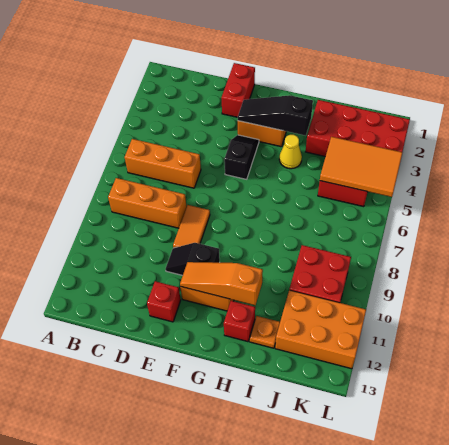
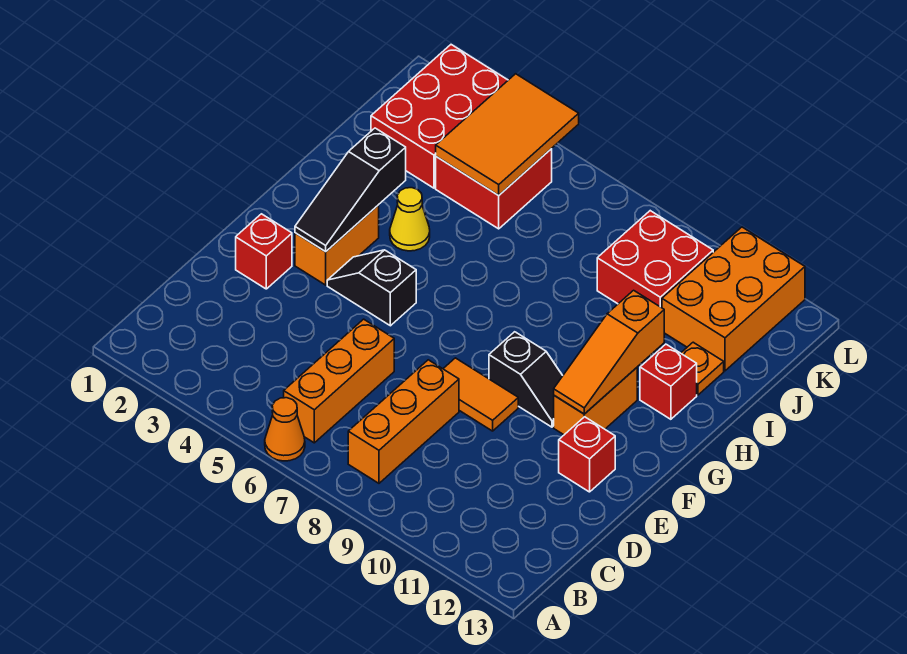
none -> orange 1x1 cone [265,398,305,461]
red 1x2 brick [221,63,255,117] -> red 1x1 brick [236,214,292,289]
black 1x2 slope [166,243,220,275] -> black 1x2 slope turned to [489,332,563,427]
red 2x4 brick [306,100,410,157] -> red 2x3 brick [371,45,508,188]

